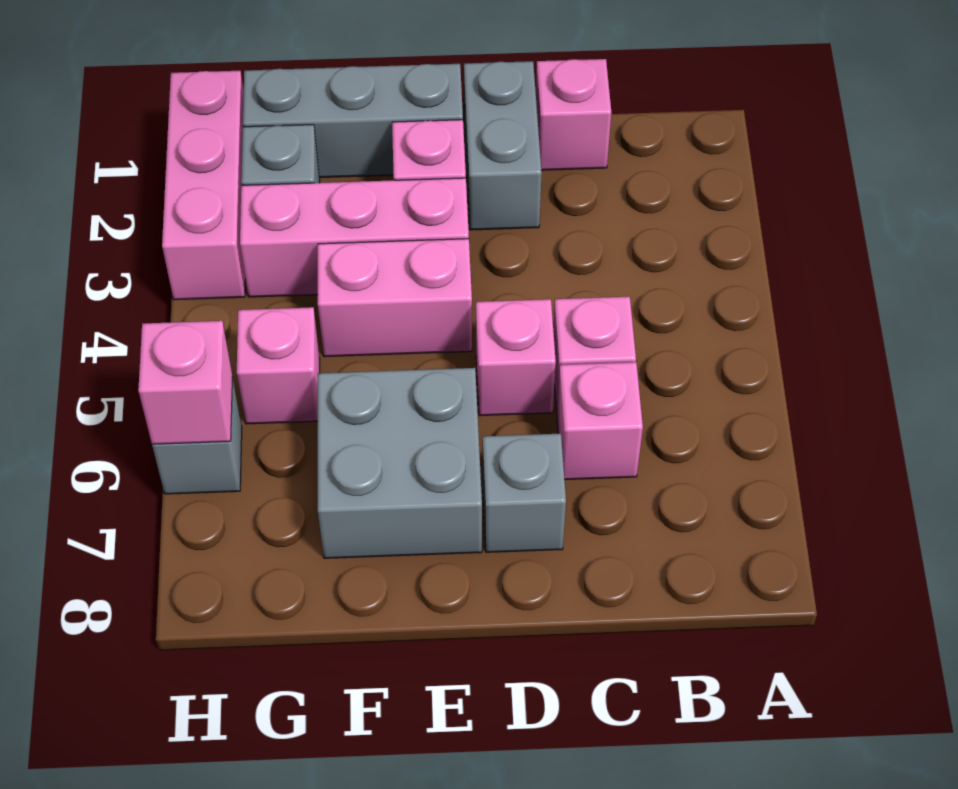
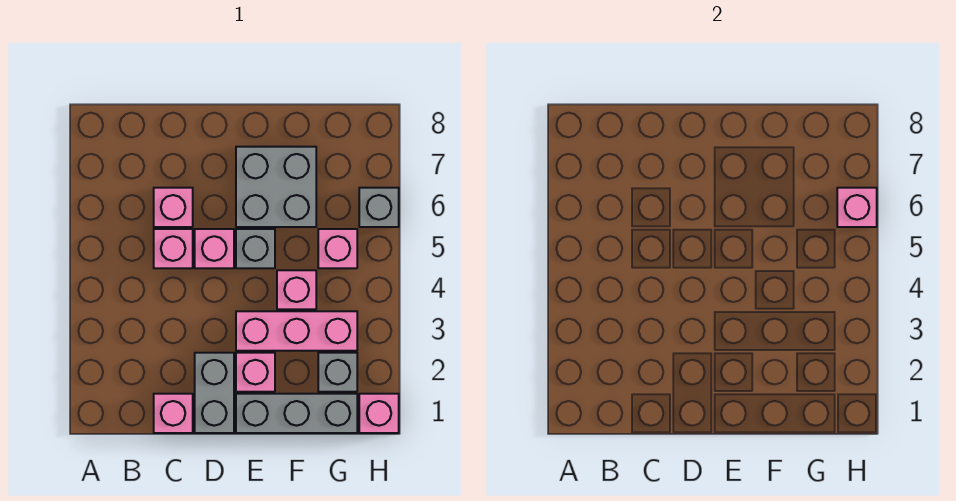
grey 1x1 brick [483,434,566,552] -> grey 1x1 brick moved to [236,229,275,268]
pink 1x2 brick [318,239,472,357] -> pink 1x1 brick [277,270,316,309]
pink 1x3 brick [162,71,245,300] -> pink 1x1 brick [359,394,399,433]

